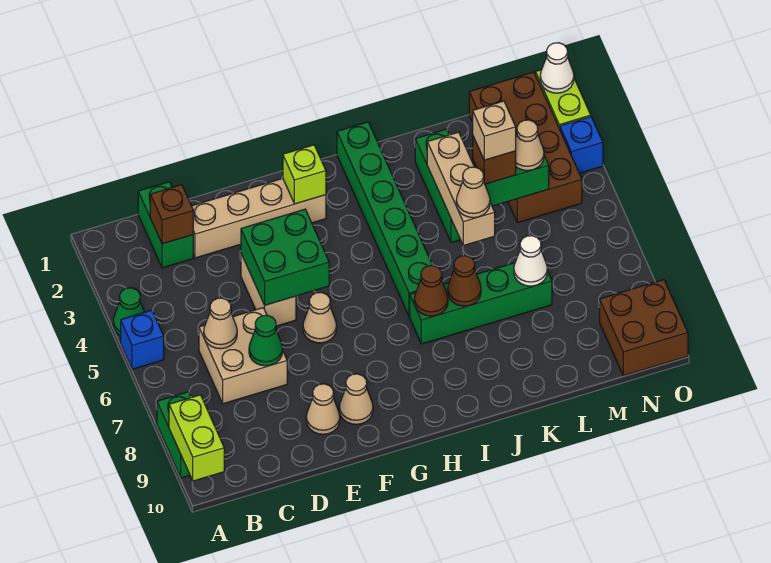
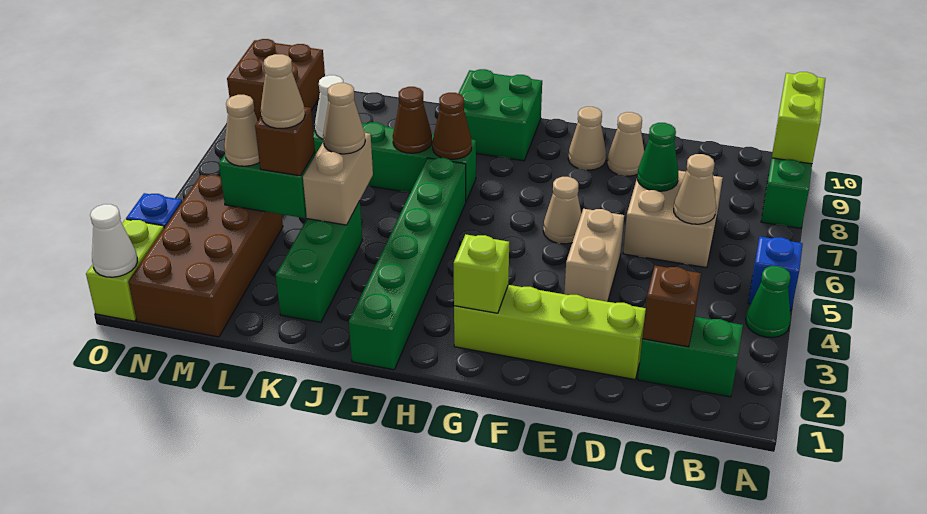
green 1x2 brick [138,182,193,268] -> green 1x2 brick turned to [638,317,743,397]
tan 1x4 brick [192,178,326,258] -> lime 1x4 brick [454,285,646,379]
green 2x2 brick [241,209,329,305] -> green 2x2 brick moved to [458,69,542,161]
tan 1x3 brick [427,132,495,246] -> tan 1x2 brick [303,133,373,225]
tan 1x1 brick [473,101,516,160] -> tan 1x1 cone [261,54,305,129]

